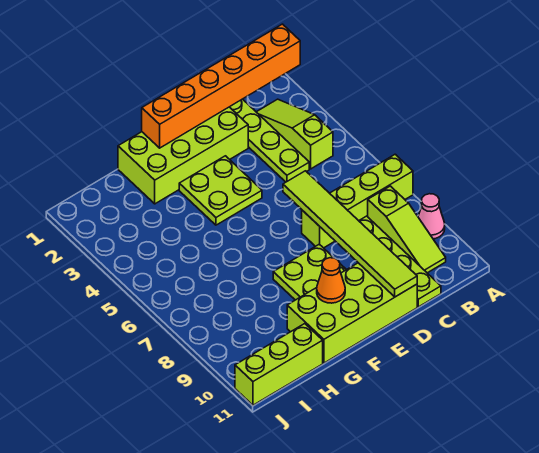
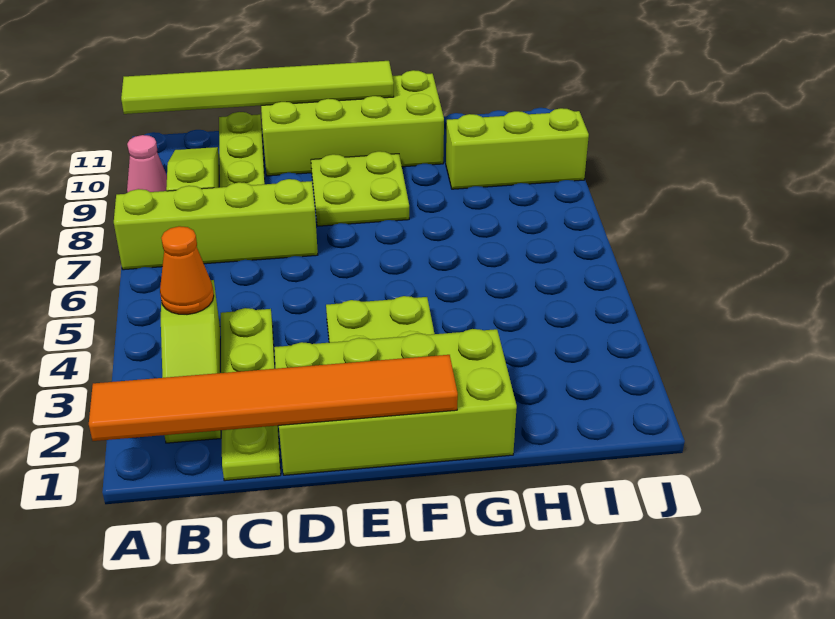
orange 1x6 brick [142,24,300,148] -> orange 1x6 tile [89,355,458,441]
lime 1x6 tile [283,171,417,297] -> lime 1x6 tile turned to [121,61,394,114]
orange 1x1 cone [317,258,345,303] -> orange 1x1 cone moved to [160,226,214,314]
lime 1x3 brick [235,324,323,405] -> lime 1x3 brick moved to [446,108,589,189]

